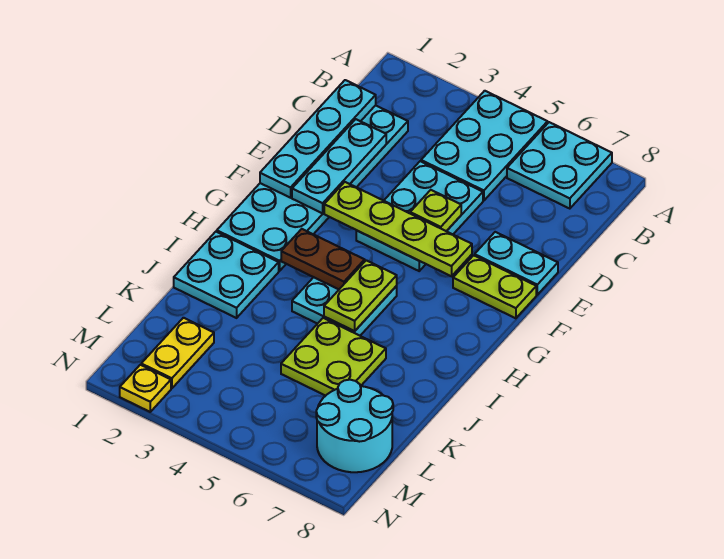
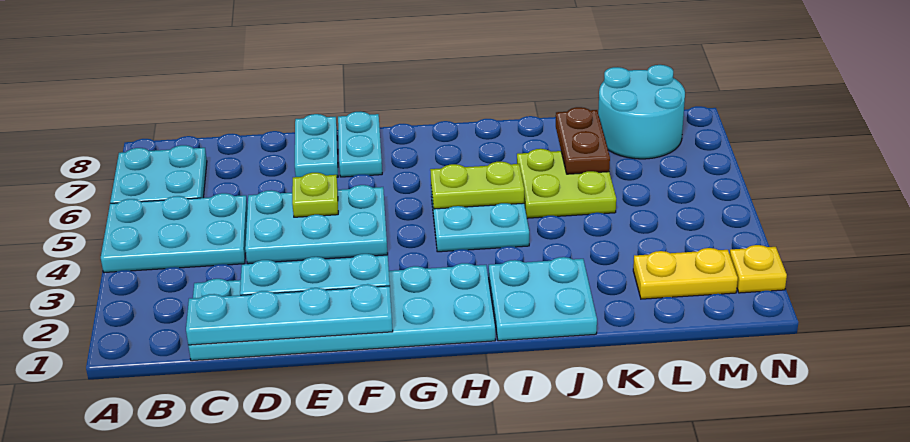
lime 1x4 plate [324,182,472,276] -> none
lime 1x2 plate [453,255,536,318] -> cyan 1x2 plate [338,112,382,177]
brown 1x2 plate [281,229,365,289] -> brown 1x2 plate moved to [556,107,610,174]

